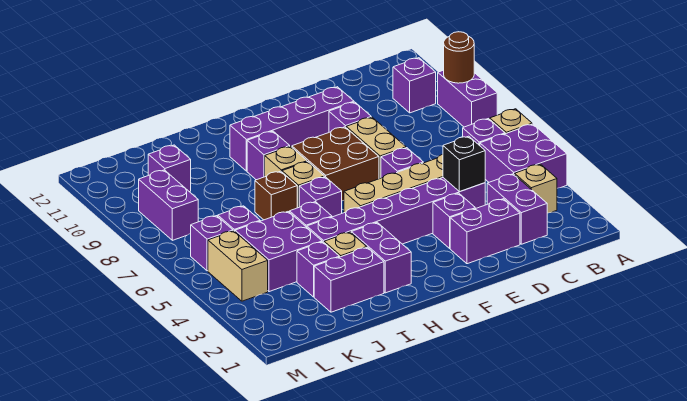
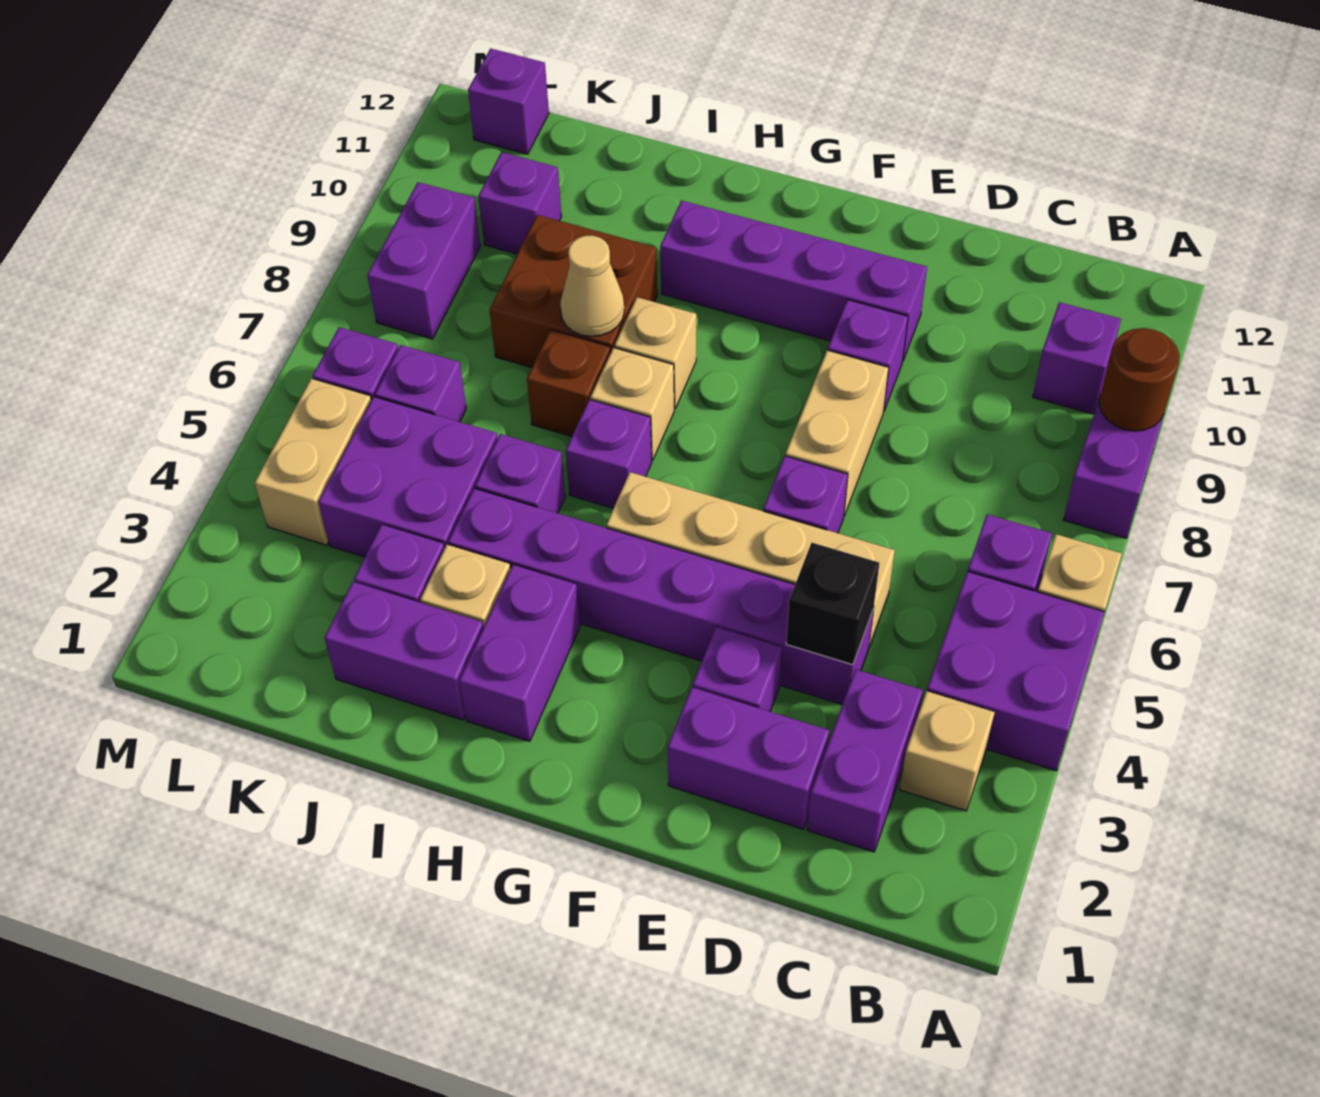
brown 2x2 brick [292,127,379,201] -> brown 2x2 brick moved to [490,215,657,367]
purple 1x1 brick [247,131,290,180] -> purple 1x1 brick moved to [468,48,549,154]
none -> tan 1x1 cone [560,236,624,337]

